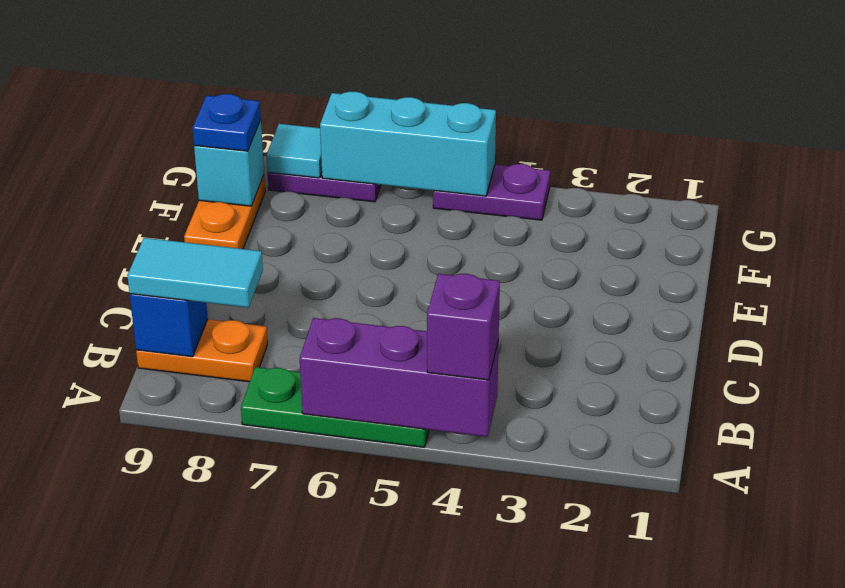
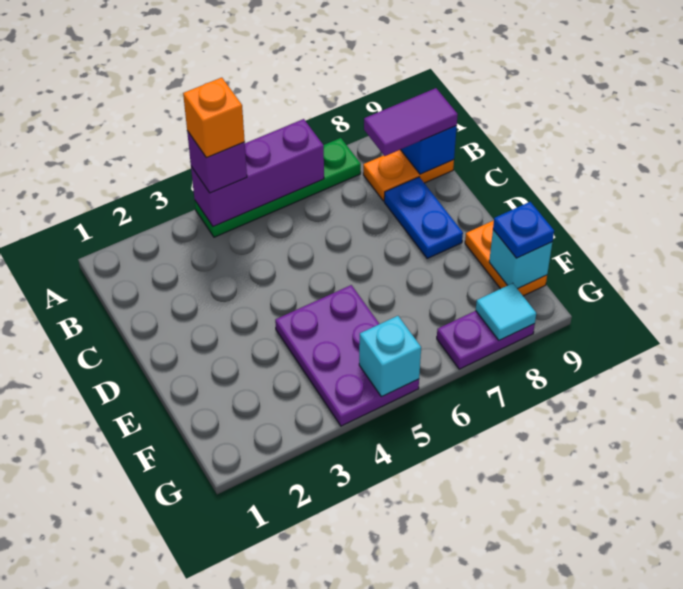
none -> orange 1x1 brick [183,78,245,158]
green 1x3 plate [241,367,429,447] -> green 1x4 plate [195,138,361,237]
cyan 1x2 tile [127,238,263,308] -> purple 1x2 tile [364,88,458,156]
none -> blue 1x2 plate [384,177,463,259]
purple 1x2 plate [433,164,550,220] -> purple 2x3 plate [275,285,419,426]
cyan 1x3 brick [320,92,496,196] -> cyan 1x1 brick [359,316,421,397]

